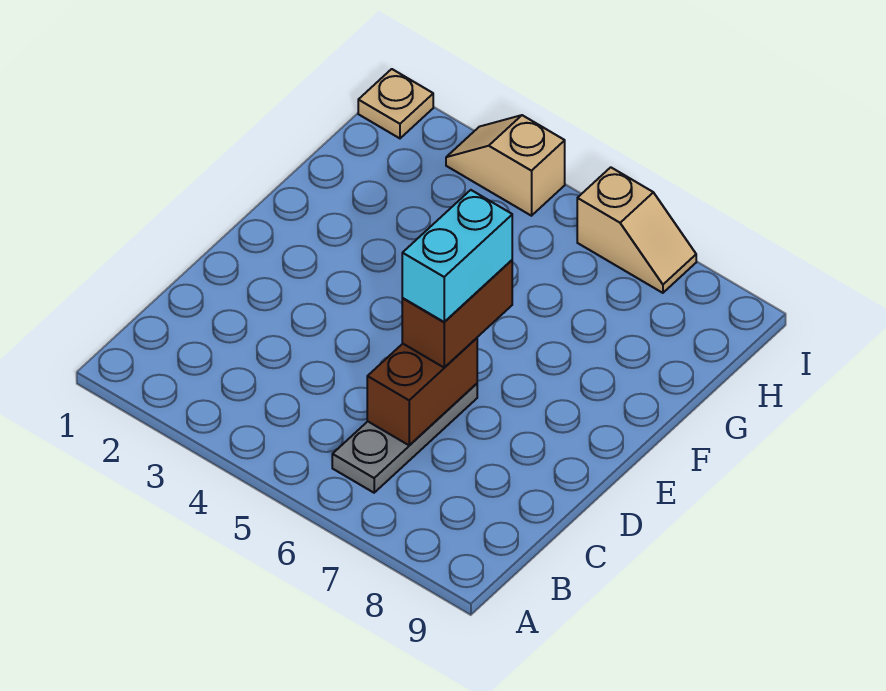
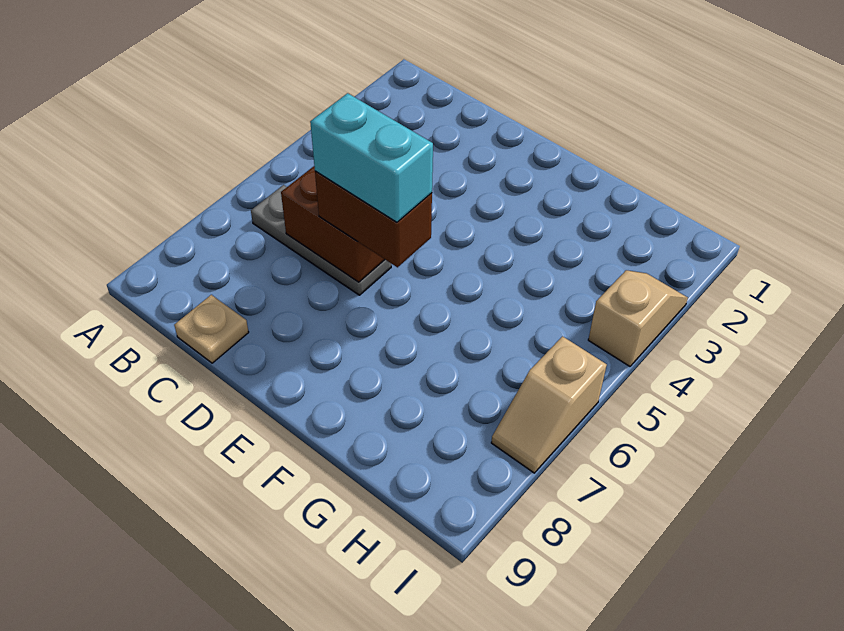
tan 1x1 plate [358,69,433,138] -> tan 1x1 plate moved to [174,295,249,363]

